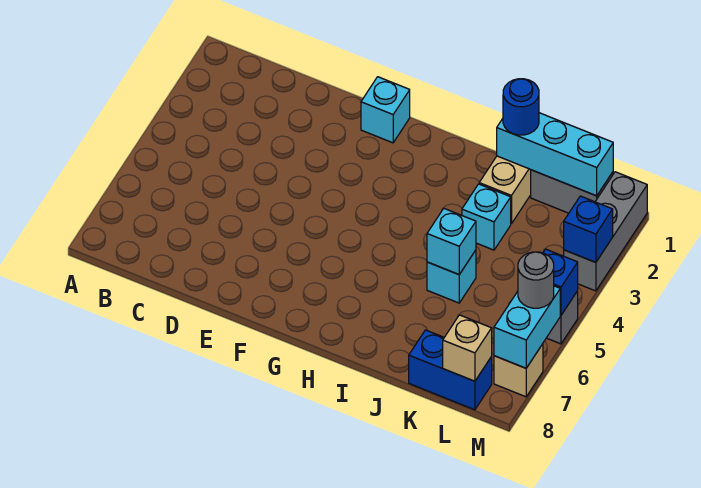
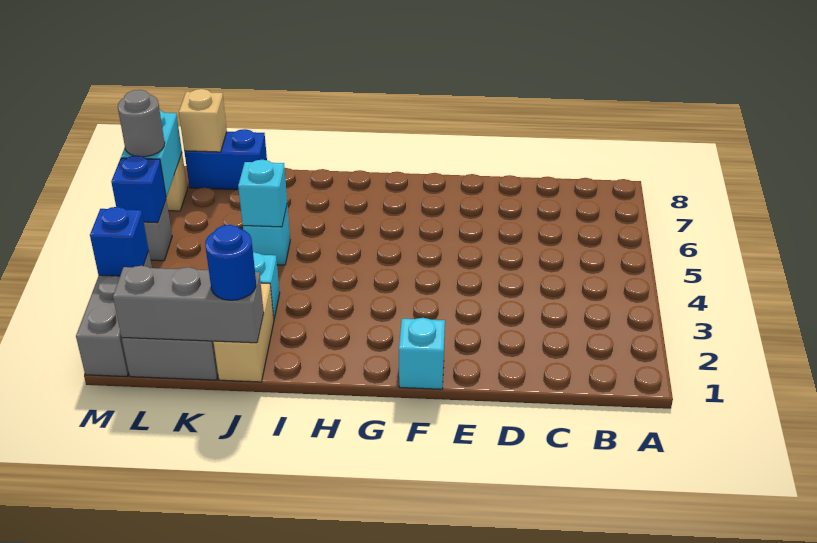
cyan 1x3 brick [497,113,613,196] -> grey 1x3 brick [113,266,264,343]

